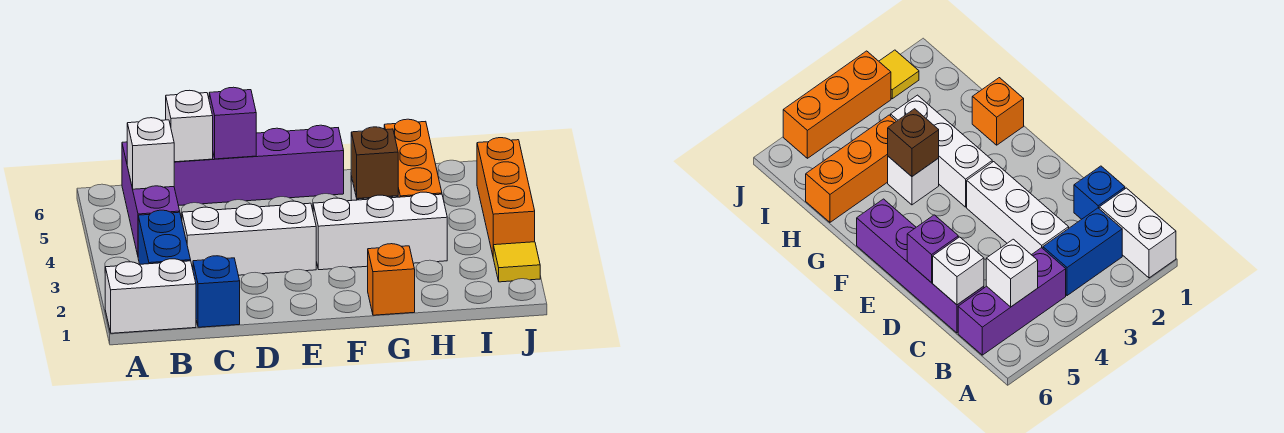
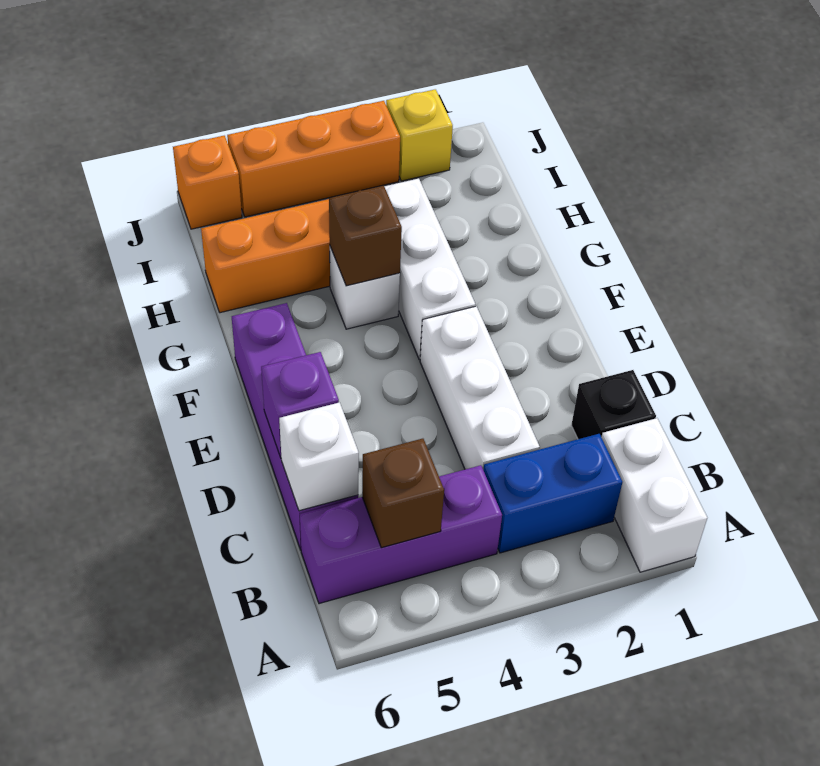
white 1x1 brick [127,118,174,189] -> brown 1x1 brick [362,439,444,548]
blue 1x1 brick [193,256,240,327] -> black 1x1 brick [571,370,656,439]
orange 1x1 brick [368,244,415,315] -> orange 1x1 brick moved to [173,136,242,229]
yellow 1x1 tile [493,242,540,282] -> yellow 1x1 brick [386,89,453,181]

